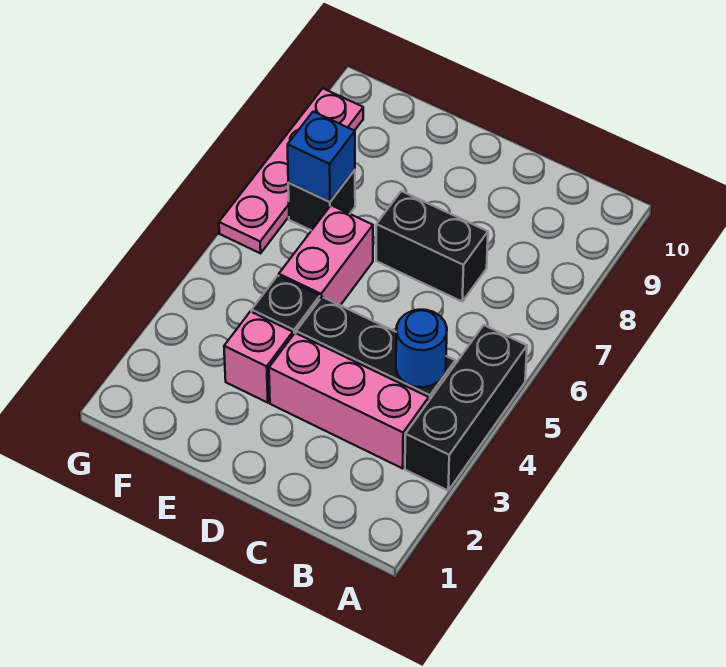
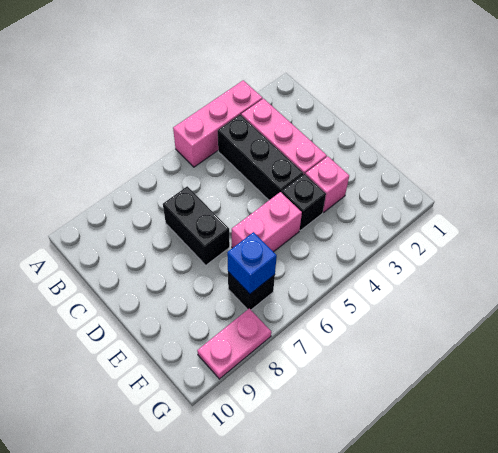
black 1x3 brick [405,325,527,490] -> pink 1x3 brick [173,80,263,167]
blue 1x1 round brick [396,310,447,387] -> none
pink 1x4 plate [219,88,363,253] -> pink 1x2 plate [197,308,271,379]

